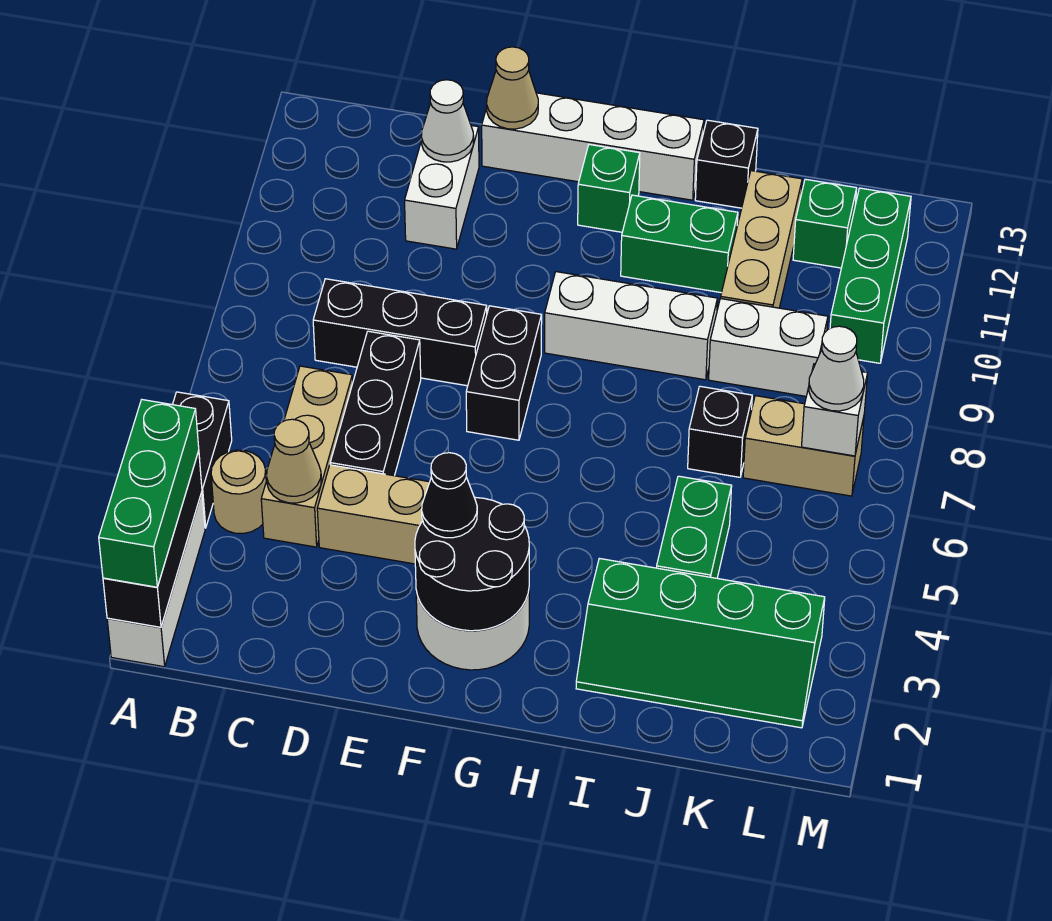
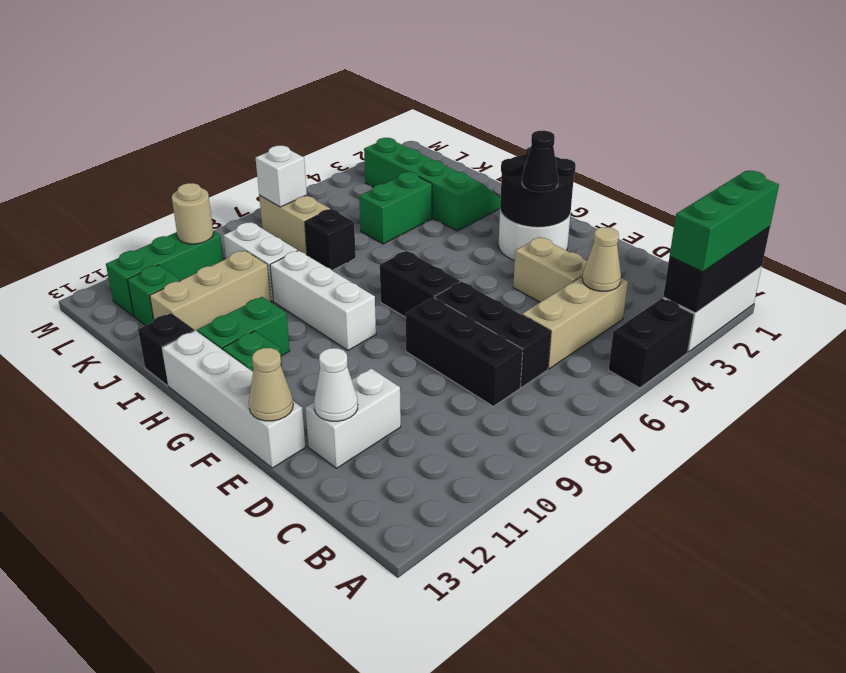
tan 1x1 round brick [211,450,266,534] -> tan 1x1 round brick moved to [172,183,213,244]
black 1x3 brick [330,331,421,476] -> black 1x3 brick turned to [435,281,551,387]
black 1x2 brick [466,306,542,440] -> black 1x2 brick turned to [380,251,460,317]
green 1x2 brick [621,195,738,293] -> green 1x2 brick turned to [197,297,290,356]
white 1x1 cone [809,326,864,411] -> none

